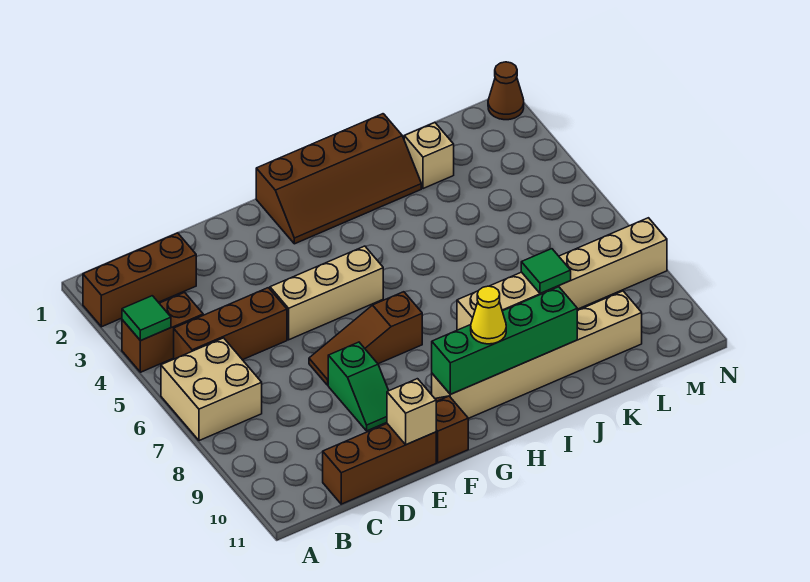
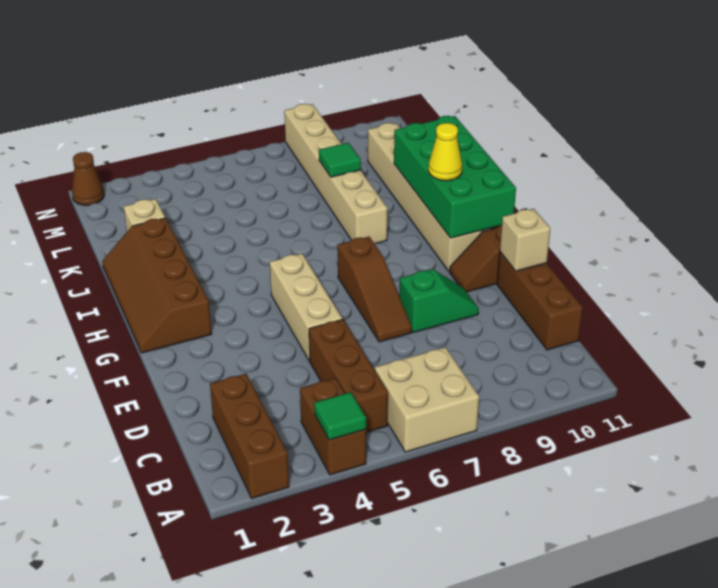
brown 2x4 slope [256,114,421,244] -> brown 2x4 slope turned to [102,218,211,353]
green 1x4 brick [432,287,577,394] -> green 2x4 brick [394,116,516,238]

